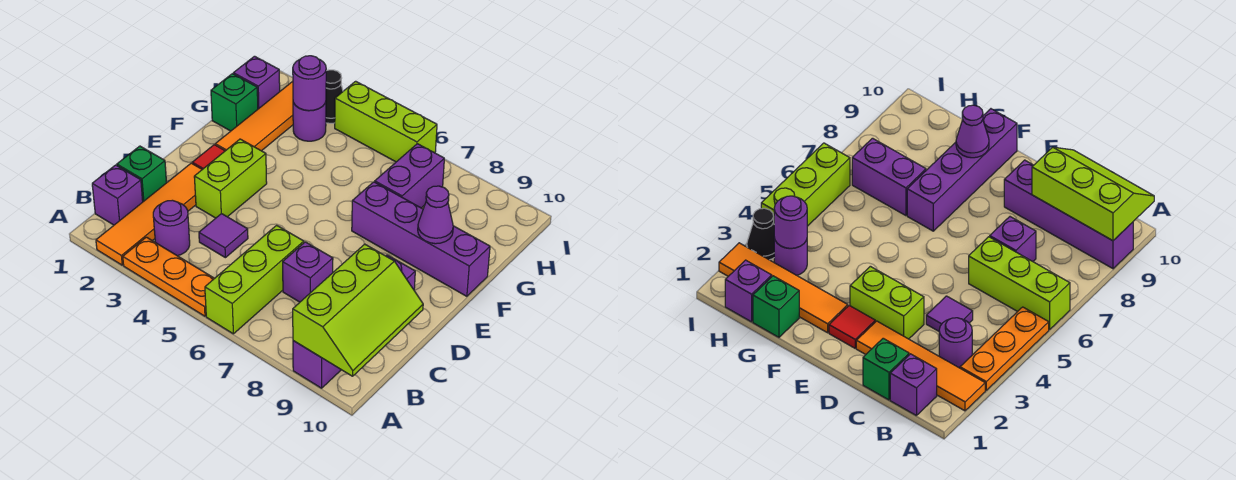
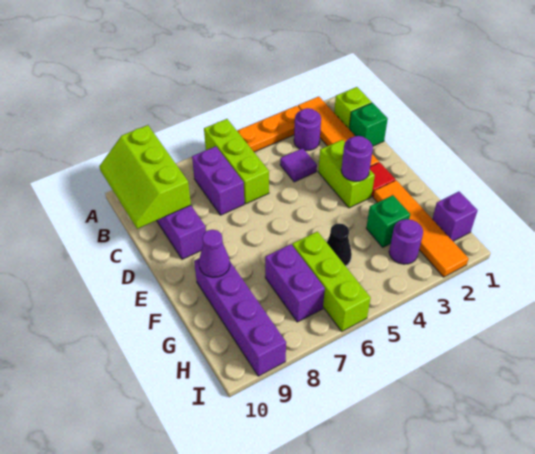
purple 1x1 brick [92,165,143,225] -> lime 1x1 brick [334,87,372,128]
purple 1x1 brick [283,242,333,302] -> purple 1x2 brick [192,146,244,215]
purple 1x4 brick [352,182,490,296] -> purple 1x4 brick turned to [194,259,286,376]
green 1x1 brick [211,74,258,131] -> green 1x1 brick moved to [366,195,410,247]
purple 1x1 round brick [293,56,326,111] -> purple 1x1 round brick moved to [341,136,373,181]
black 1x1 cone [326,70,343,123] -> black 1x1 cone moved to [327,223,352,266]
lime 1x3 brick [335,81,437,162] -> lime 1x3 brick turned to [292,232,371,331]

